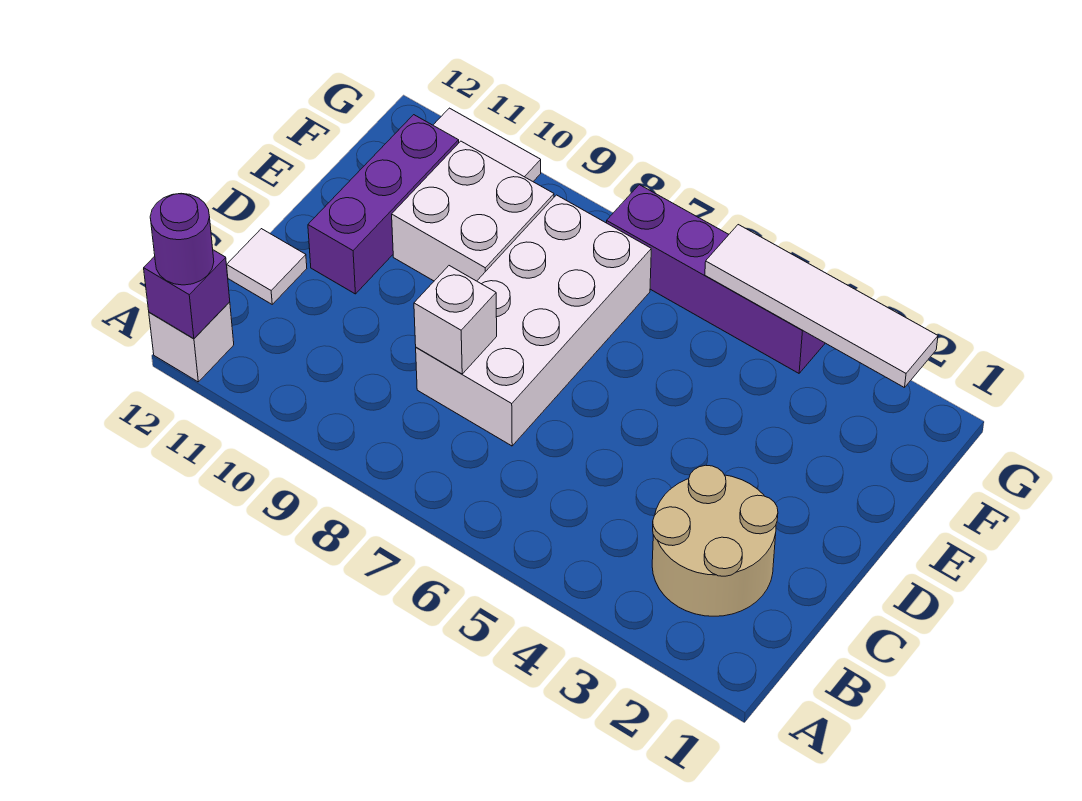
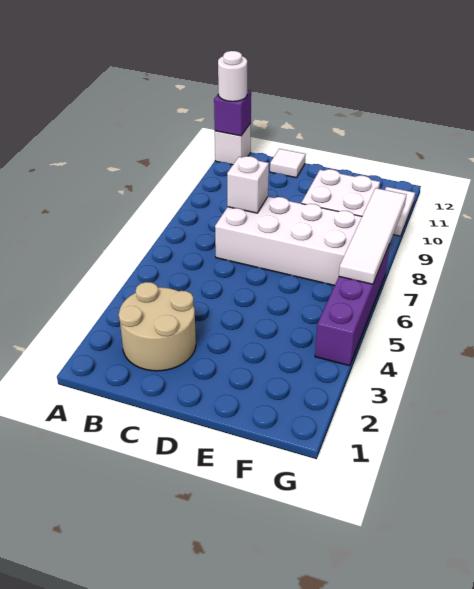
purple 1x1 round brick [150,193,214,285] -> white 1x1 round brick [218,51,247,102]
purple 1x3 brick [308,115,459,294] -> none
white 1x4 tile [705,225,938,388] -> white 1x4 tile moved to [339,188,406,284]

